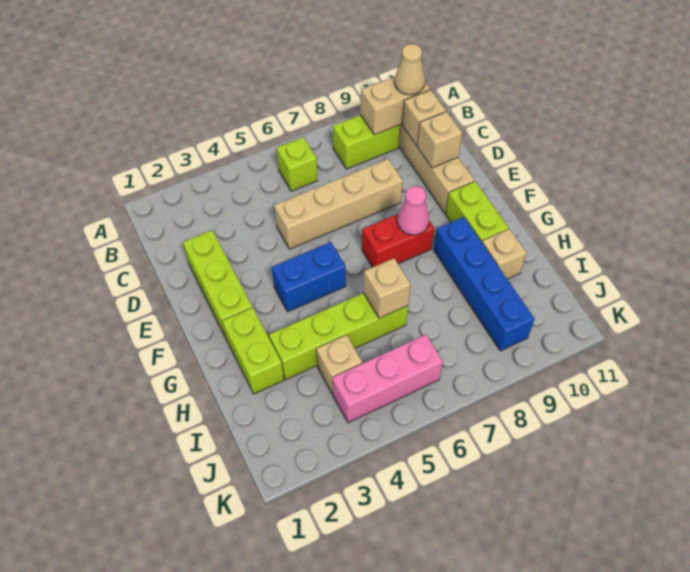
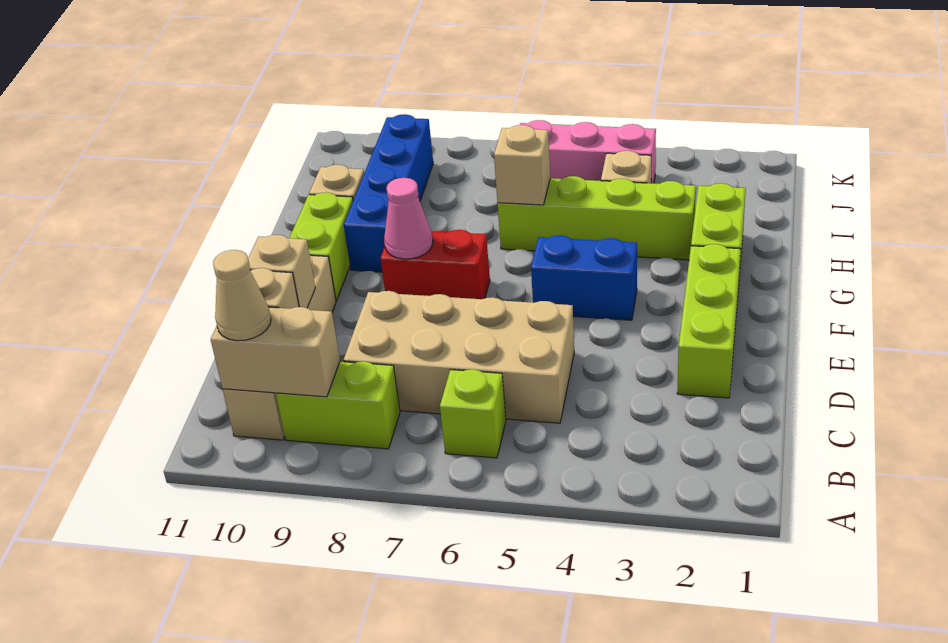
tan 1x4 brick [274,159,403,249] -> tan 2x4 brick [343,291,574,423]

